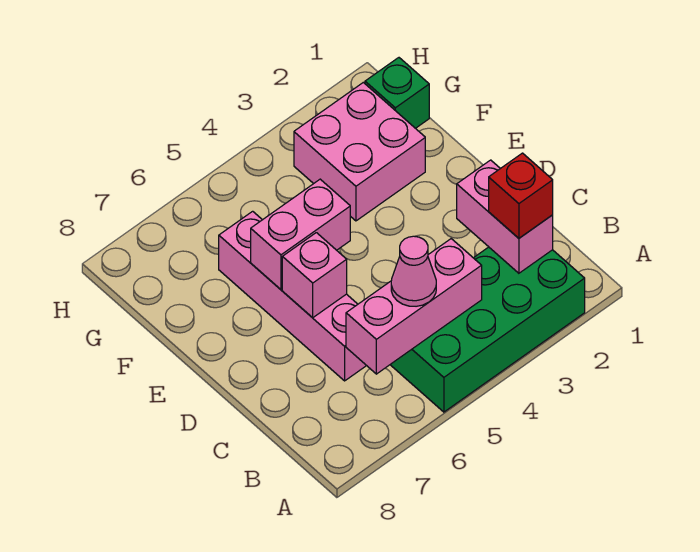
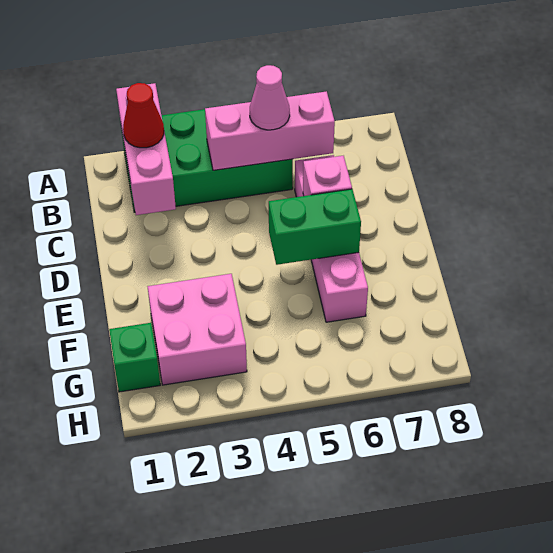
pink 1x2 brick [457,160,553,273] -> pink 1x3 brick [116,83,176,215]
red 1x1 brick [489,153,553,238] -> red 1x1 cone [123,83,164,148]
pink 1x2 brick [251,179,350,289] -> green 1x2 brick [269,189,361,265]

